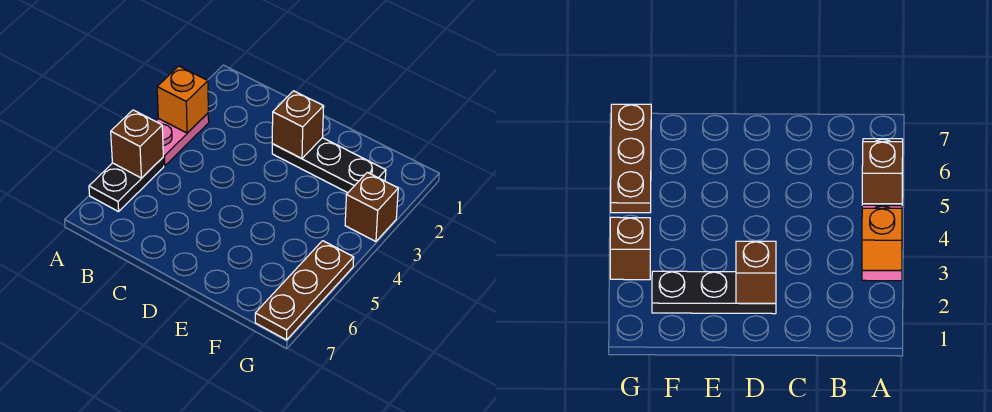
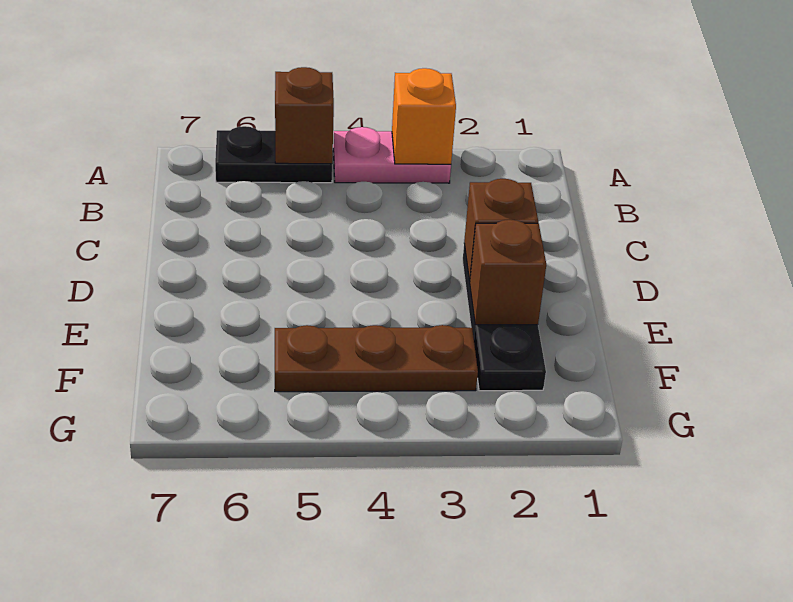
brown 1x1 brick [345,172,398,242] -> brown 1x1 brick moved to [470,220,546,325]
brown 1x3 plate [255,241,354,340] -> brown 1x3 plate moved to [275,325,478,392]

